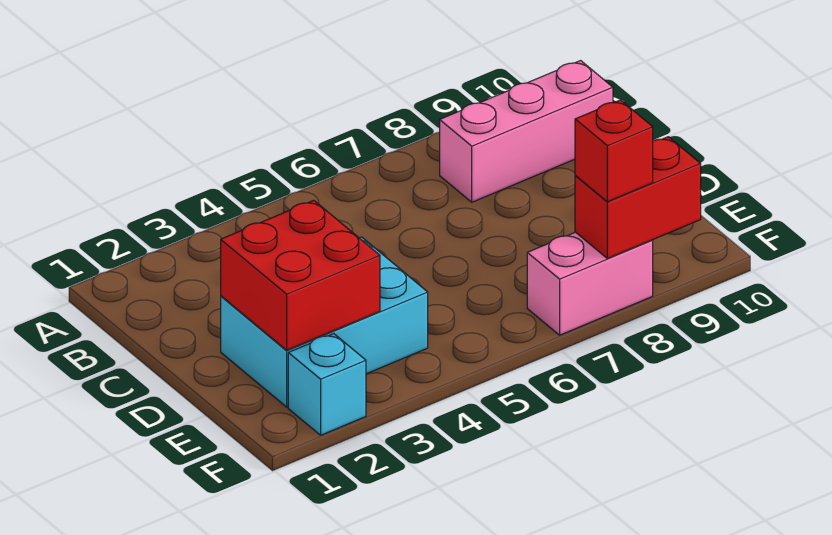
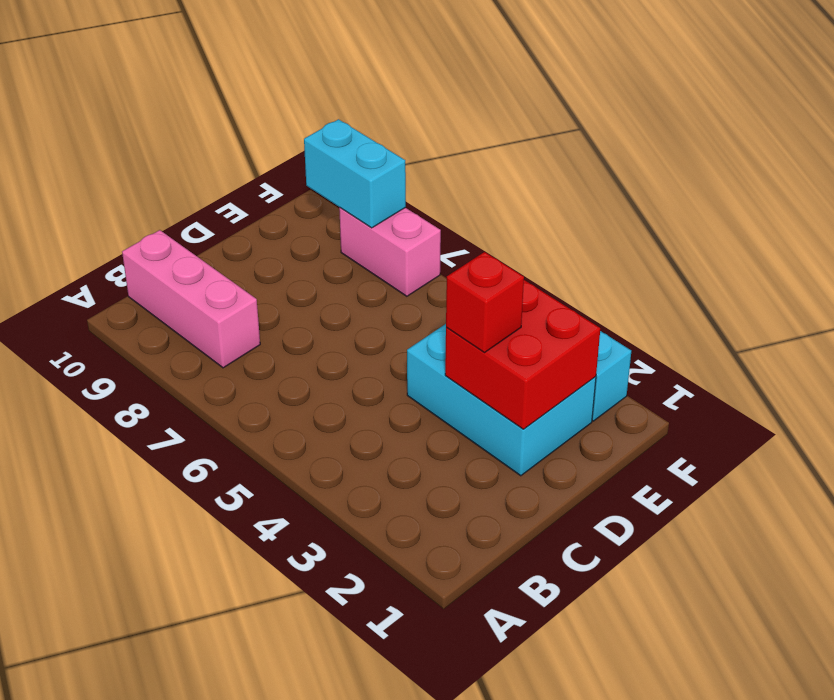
red 1x2 brick [575,137,701,259] -> cyan 1x2 brick [304,119,406,228]
red 1x1 brick [575,100,653,202] -> red 1x1 brick moved to [446,252,524,353]

